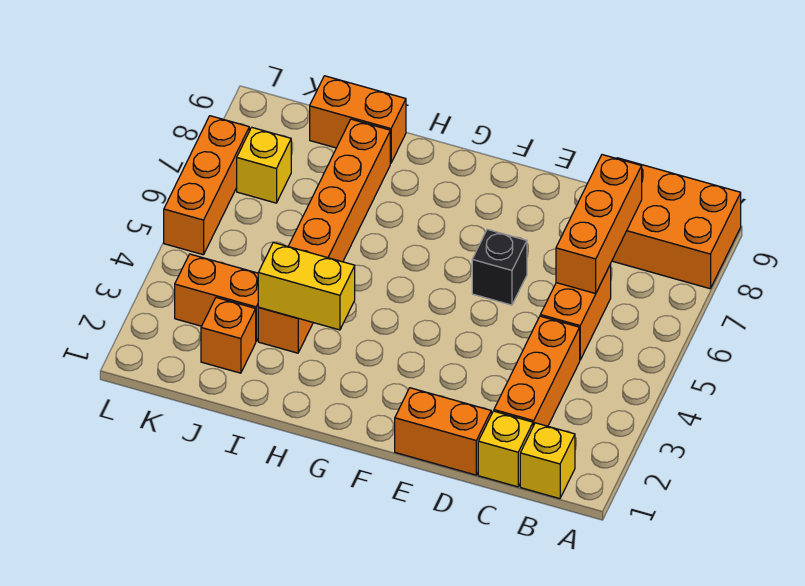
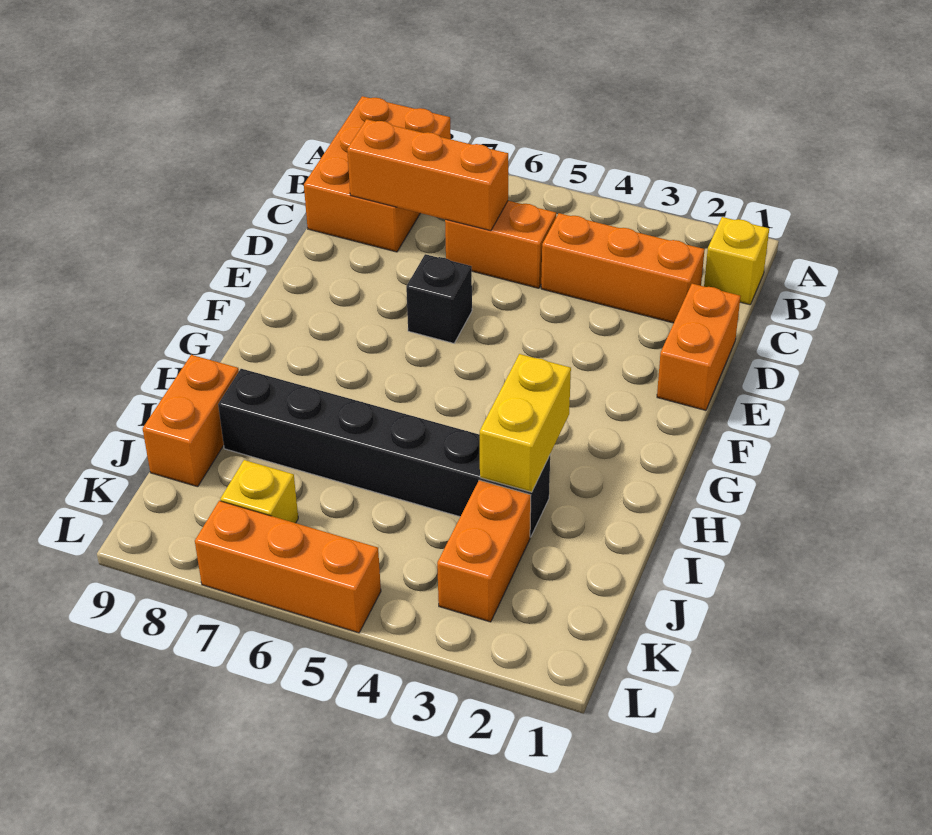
yellow 1x1 brick [478,411,533,487] -> none
orange 1x6 brick [258,119,390,353] -> black 1x6 brick [218,369,550,537]
orange 1x1 brick [201,298,256,373] -> none

